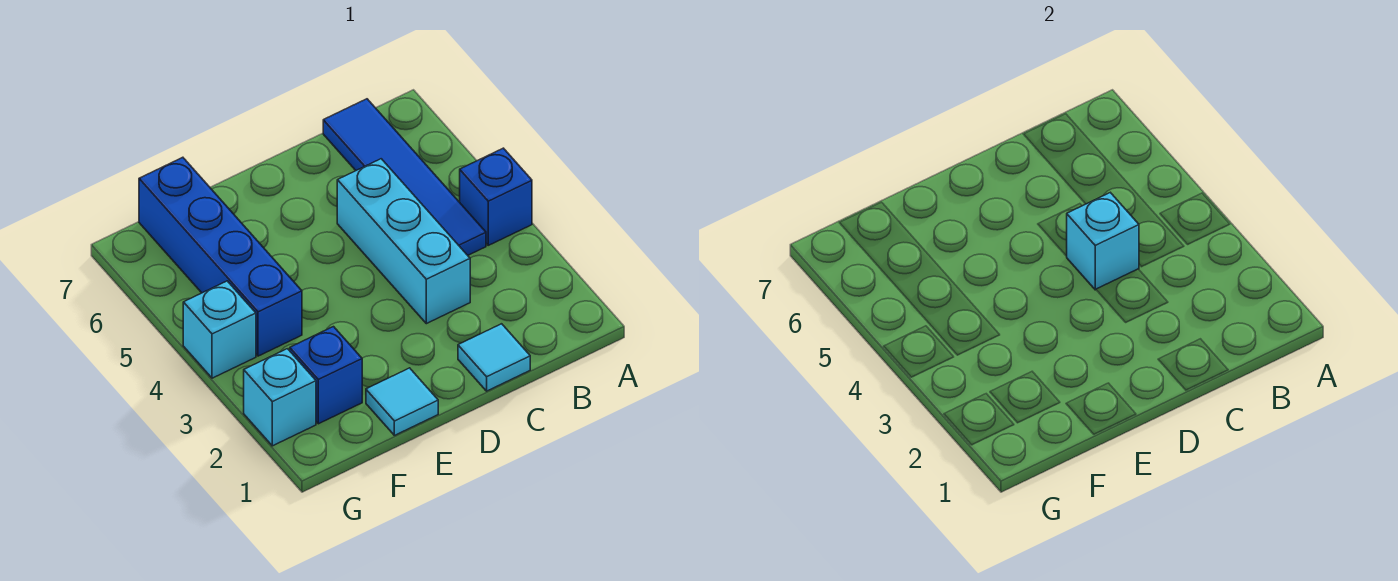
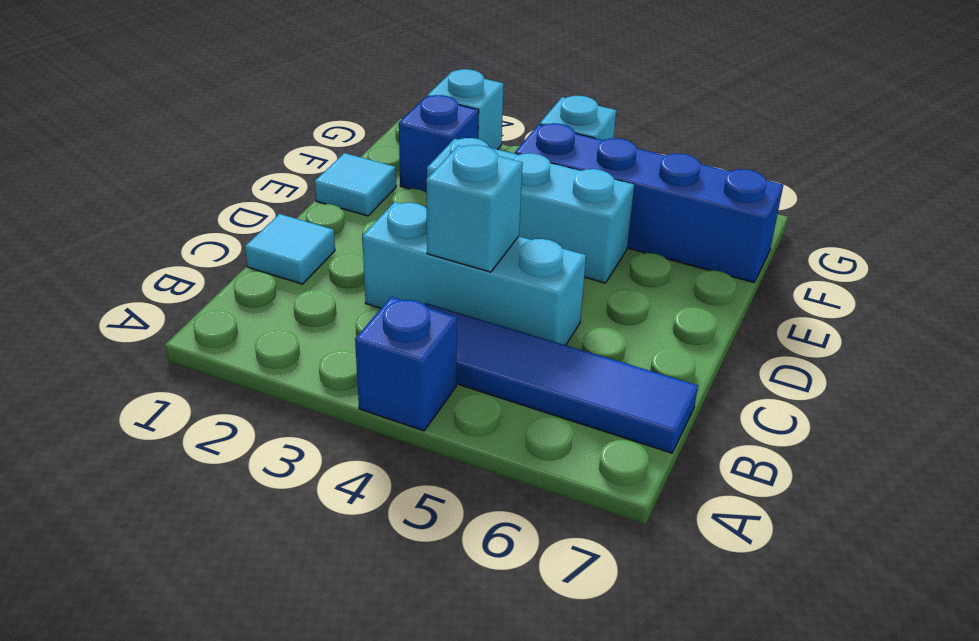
none -> cyan 1x3 brick [427,138,634,283]

